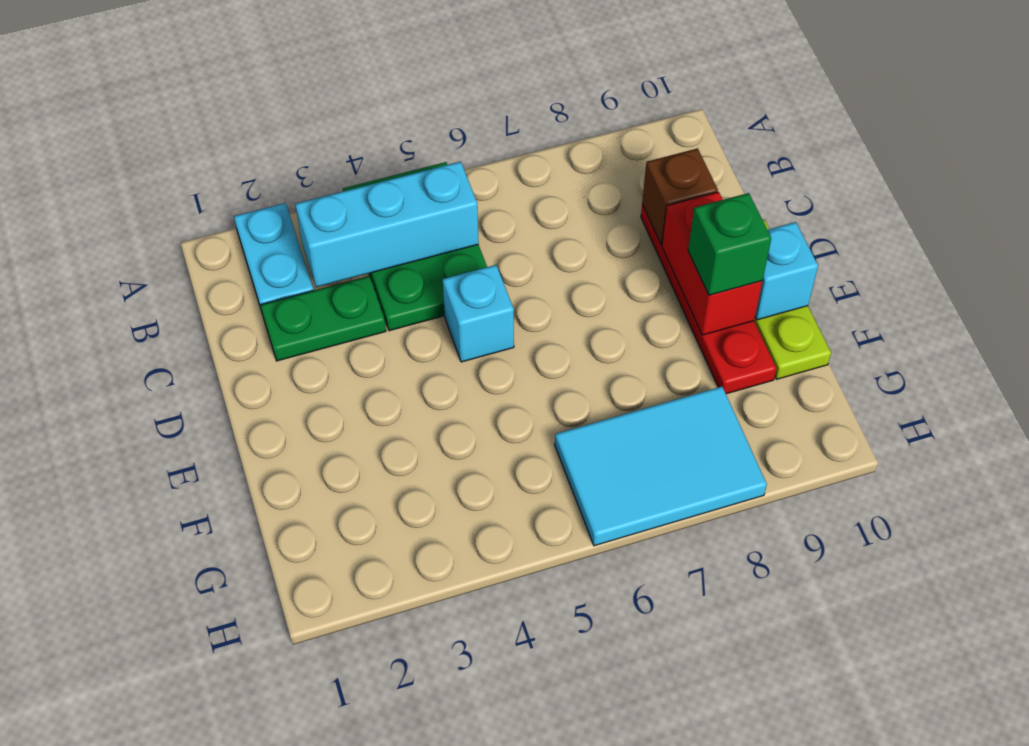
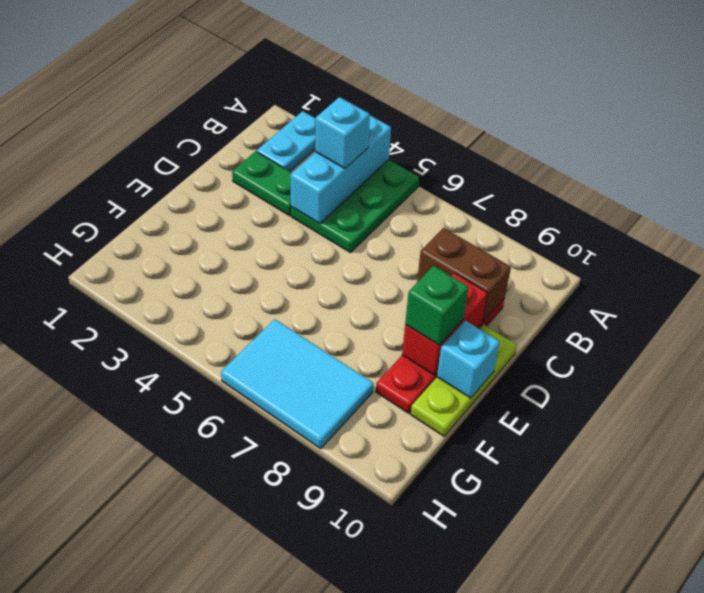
cyan 1x3 brick [295,162,479,287] -> cyan 1x3 brick turned to [290,116,391,224]
brown 1x1 brick [642,148,718,244] -> brown 1x2 brick [417,228,511,322]
cyan 1x1 brick [443,265,514,362] -> cyan 1x1 brick moved to [315,97,370,169]

